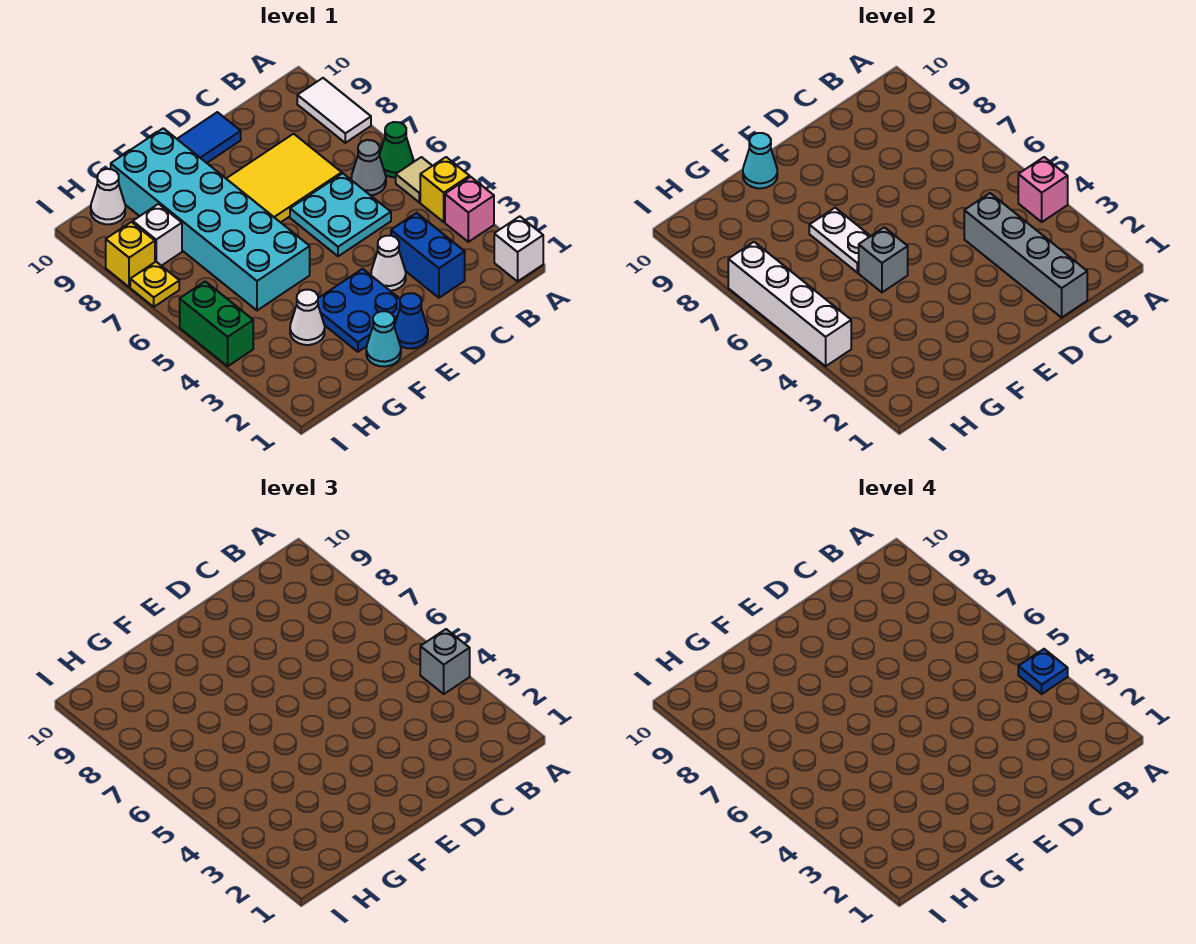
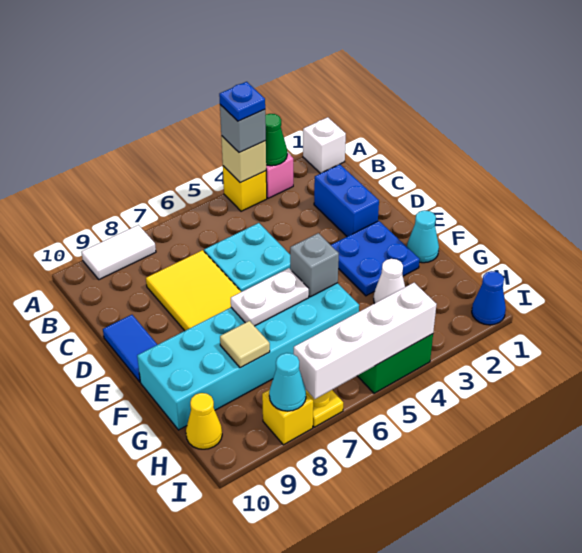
pink 1x1 brick [1018,157,1068,222] -> tan 1x1 brick [221,136,266,183]
tan 1x1 tile [396,157,432,202] -> tan 1x1 tile moved to [220,321,270,368]
green 1x1 cone [379,122,413,177] -> green 1x1 cone moved to [265,114,287,166]
grey 1x1 cone [351,140,386,195] -> none
grey 1x4 brick [964,193,1087,318] -> none
blue 1x2 brick [391,213,465,298] -> blue 1x2 brick turned to [314,164,379,237]
white 1x1 cone [371,236,406,291] -> none
blue 1x1 cone [394,293,428,349] -> blue 1x1 cone moved to [472,271,506,325]
cyan 1x1 cone [743,133,777,188] -> cyan 1x1 cone moved to [269,353,306,411]
white 1x1 brick [133,204,182,266] -> none
white 1x1 cone [91,169,125,224] -> yellow 1x1 cone [186,393,222,449]

